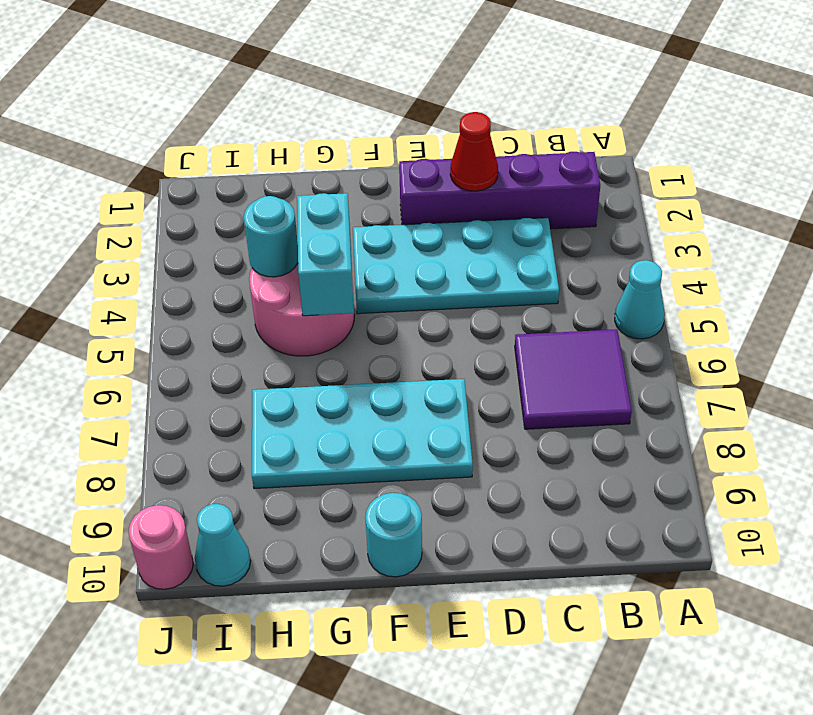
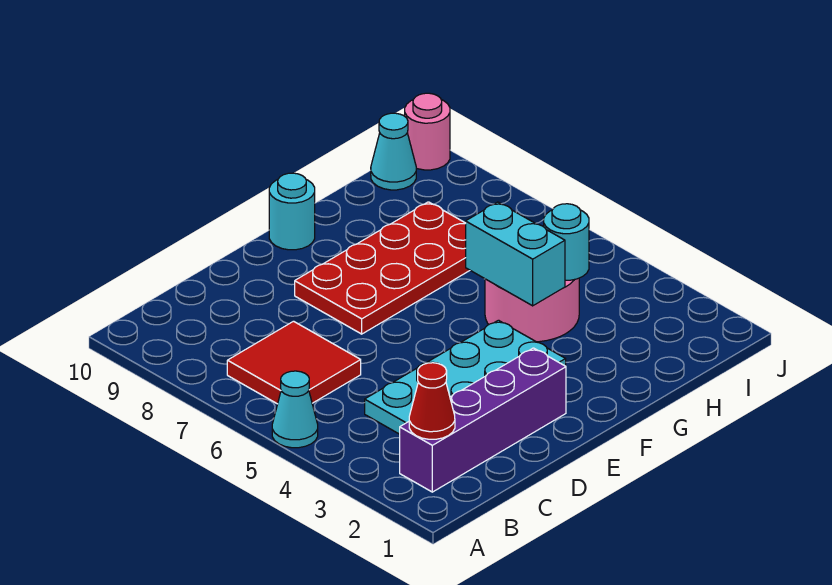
purple 2x2 tile [515,329,632,429] -> red 2x2 tile [227,321,361,404]
red 1x1 cone [450,112,498,191] -> red 1x1 cone moved to [409,363,455,439]
cyan 2x4 plate [252,379,473,489] -> red 2x4 plate [295,202,470,334]

